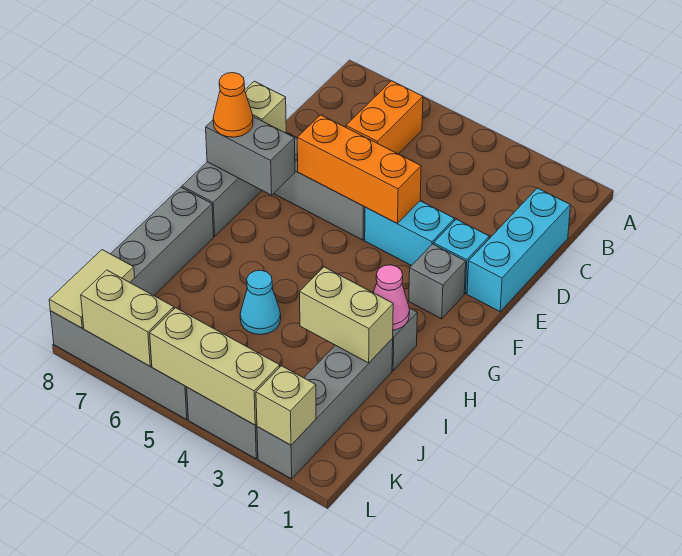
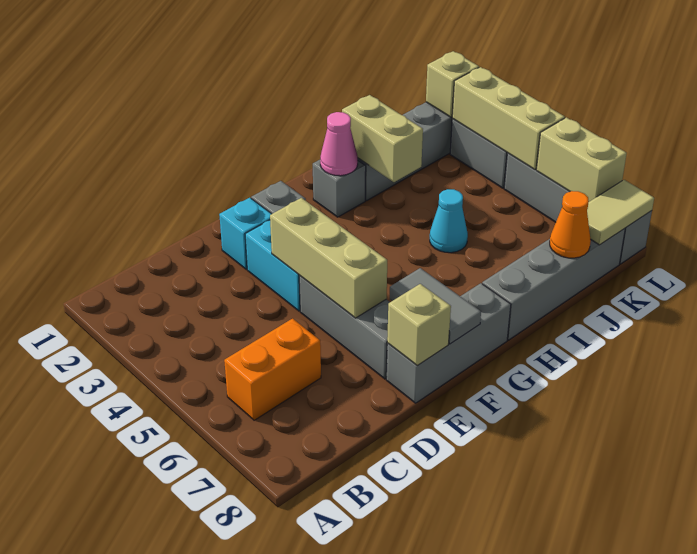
cyan 1x3 brick [467,188,570,312] -> none
orange 1x3 brick [297,115,421,223] -> tan 1x3 brick [270,198,387,318]
grey 1x2 brick [206,117,295,195] -> grey 1x2 tile [390,268,481,344]
orange 1x1 cone [213,73,253,137] -> orange 1x1 cone moved to [550,191,591,258]

